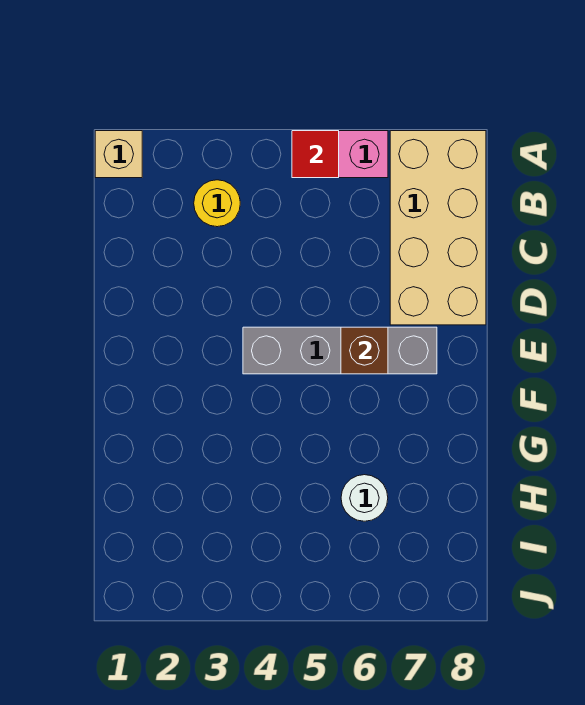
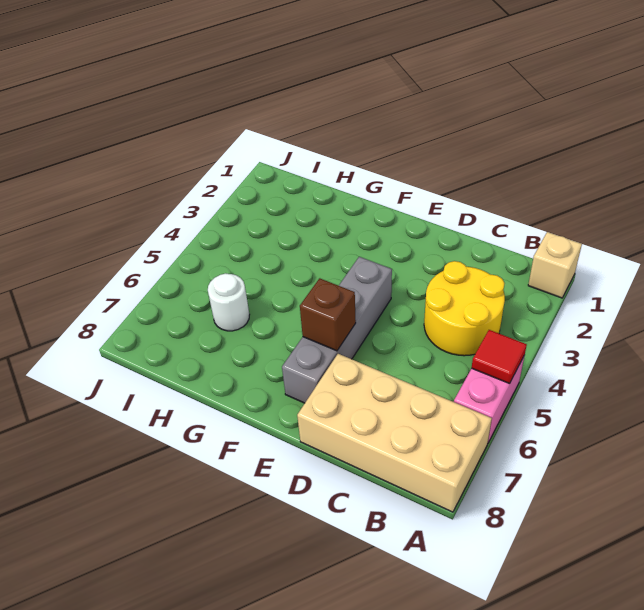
yellow 1x1 round brick [194,180,240,227] -> yellow 2x2 round brick [424,261,505,356]

